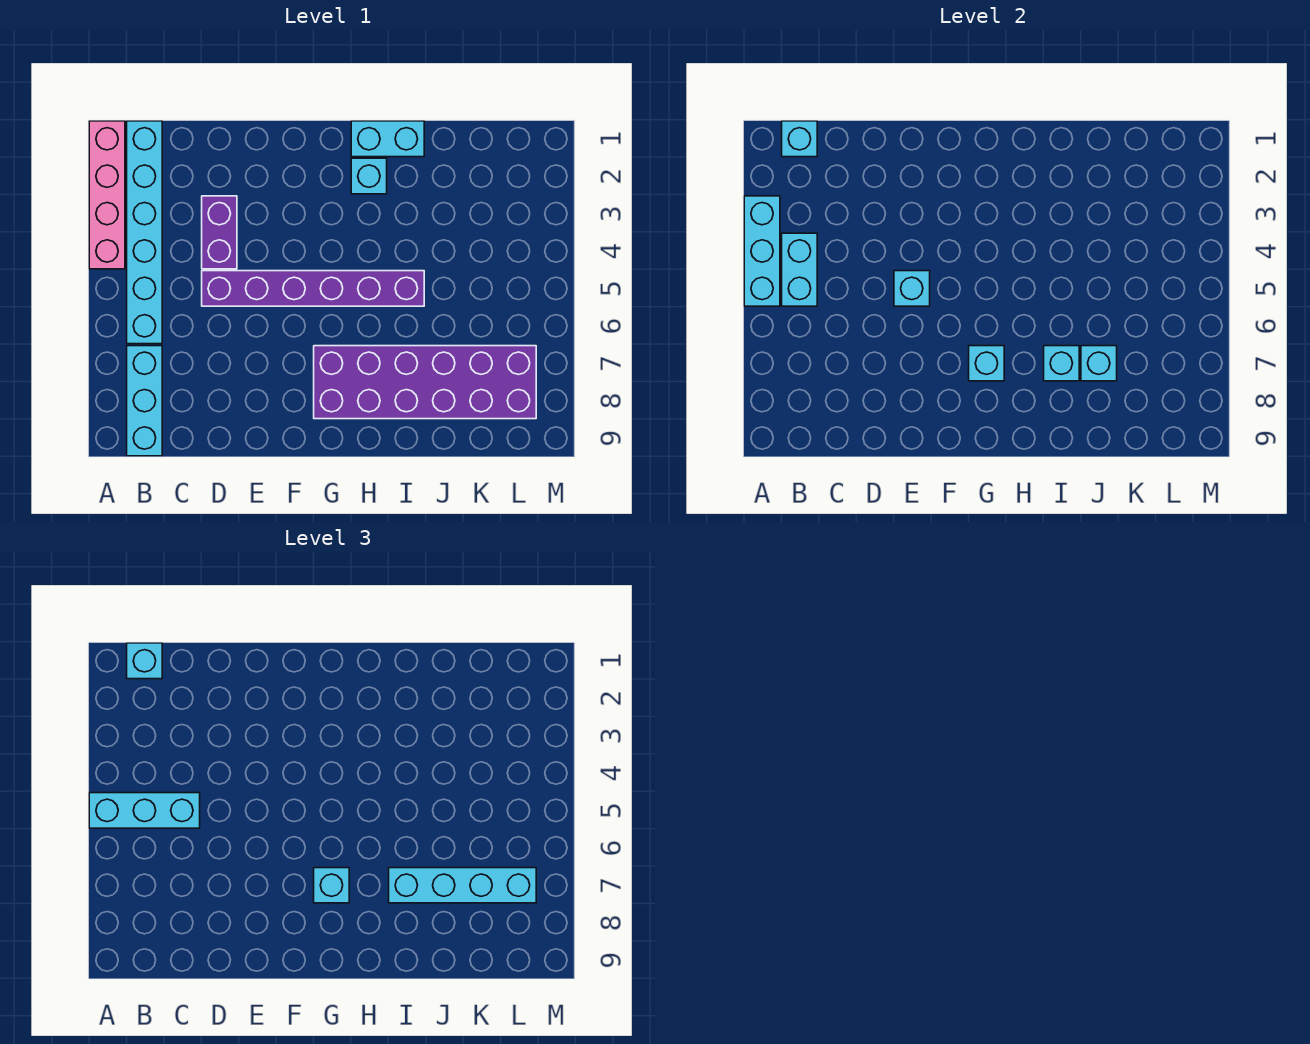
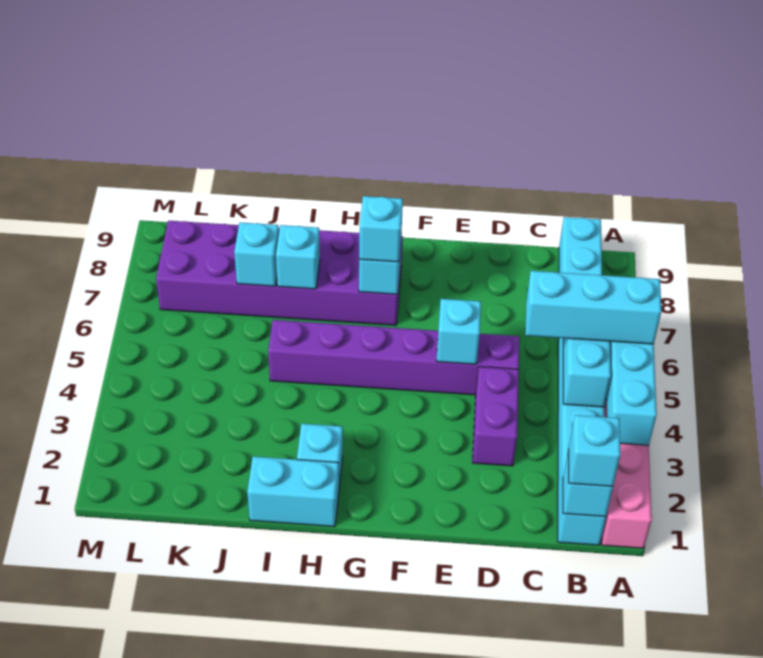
cyan 1x4 brick [389,868,536,903] -> none

